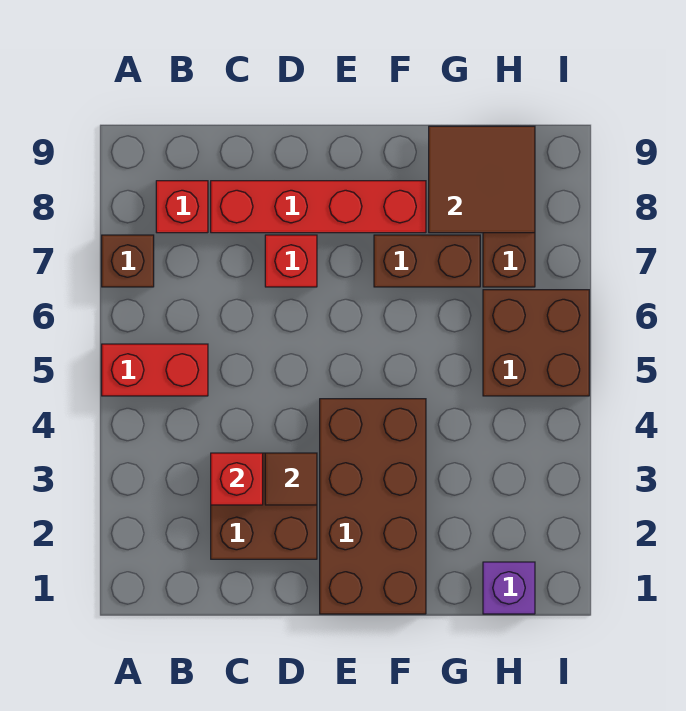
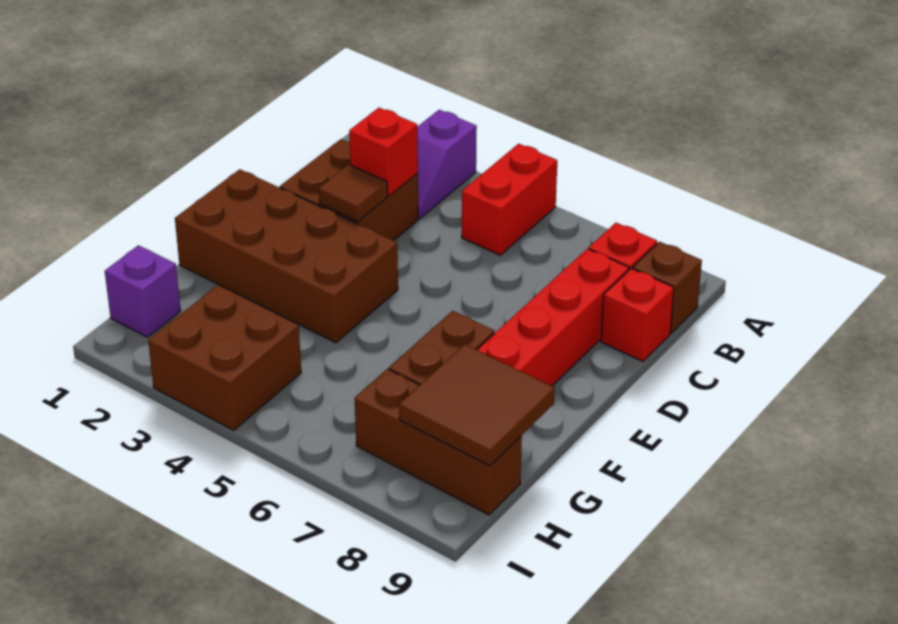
none -> purple 1x2 slope [417,110,477,219]
brown 1x1 brick [102,235,154,287] -> brown 1x1 brick moved to [633,242,702,333]
red 1x1 brick [265,235,317,287] -> red 1x1 brick moved to [601,268,674,361]
brown 2x2 brick [483,290,589,396] -> brown 2x2 brick moved to [148,285,301,430]

